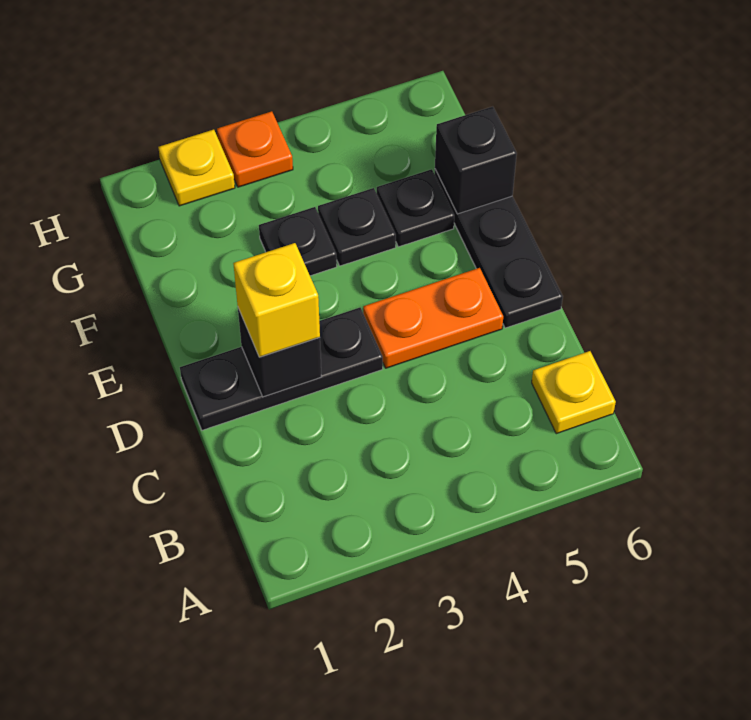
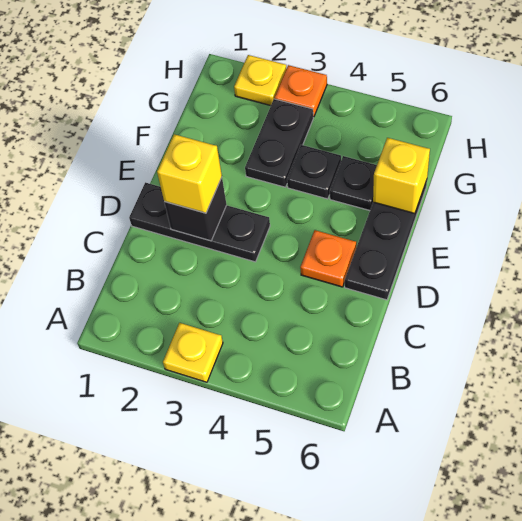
yellow 1x1 plate [532,351,616,434] -> yellow 1x1 plate moved to [163,323,223,382]
orange 1x2 plate [363,268,503,368] -> orange 1x1 plate [300,230,356,287]
black 1x1 plate [259,207,337,276] -> black 1x2 plate [245,99,313,187]
black 1x1 brick [435,107,517,214] -> yellow 1x1 brick [373,138,430,214]

